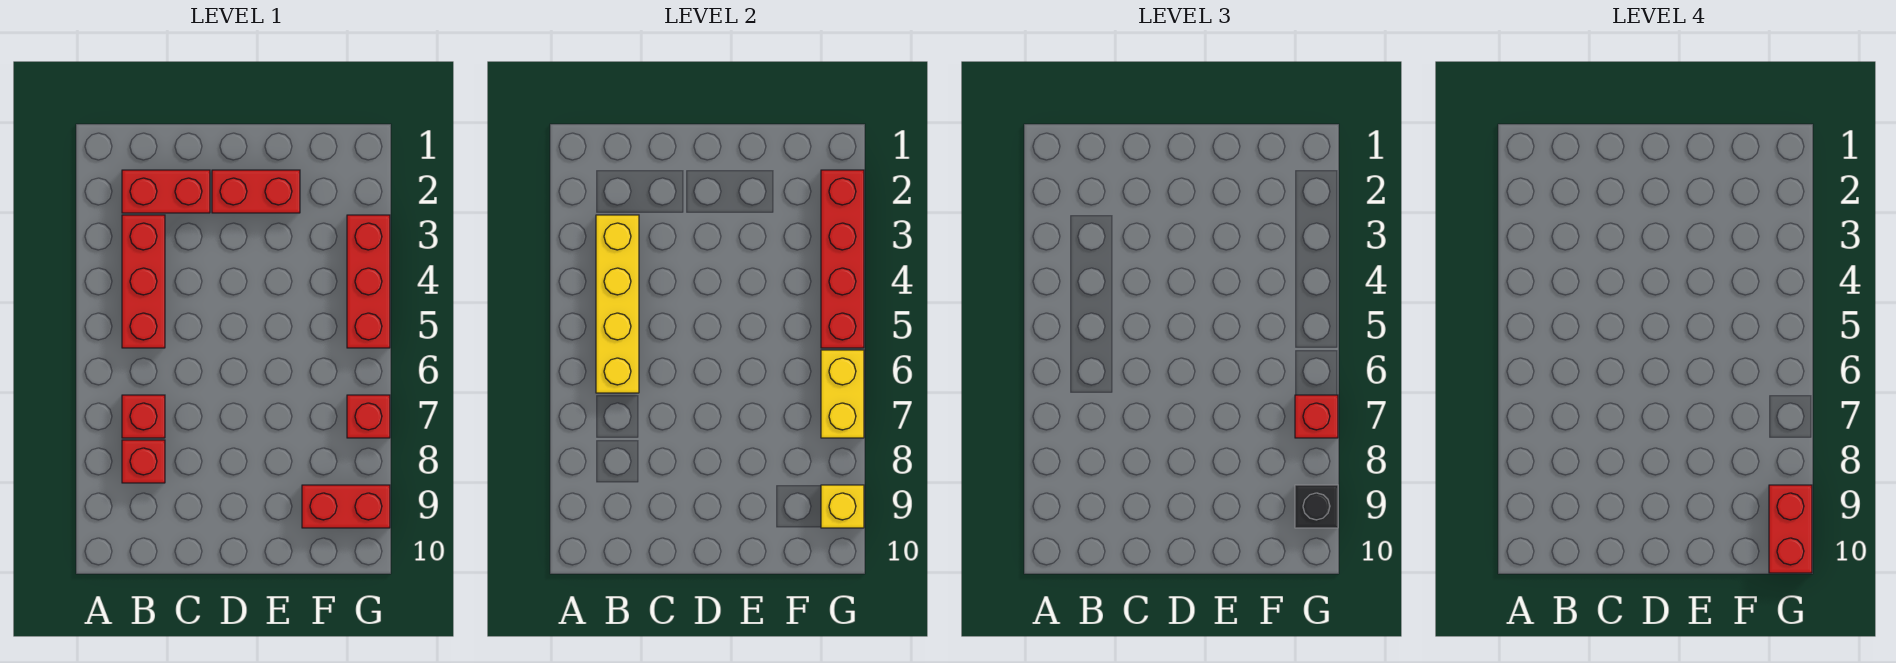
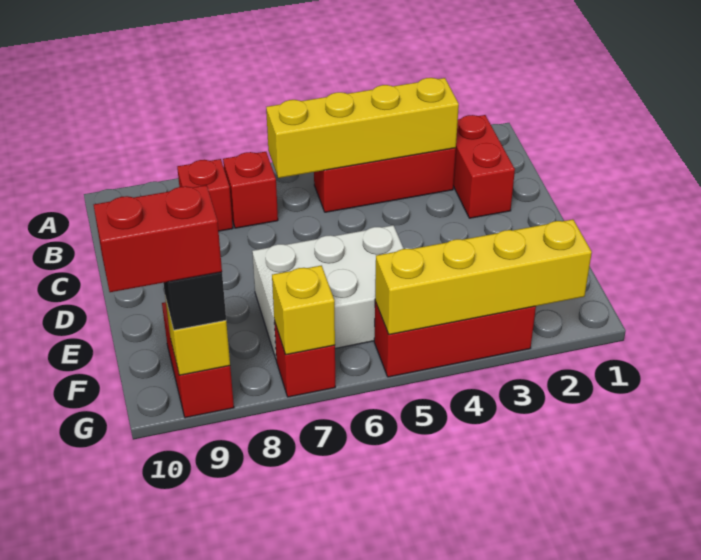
red 1x2 brick [212,170,300,213] -> none
none -> white 2x3 brick [252,225,404,359]
red 1x4 brick [821,170,864,348] -> yellow 1x4 brick [375,219,592,335]
yellow 1x2 brick [821,350,864,438] -> yellow 1x1 brick [272,266,335,355]
red 1x1 brick [1295,395,1338,438] -> none

